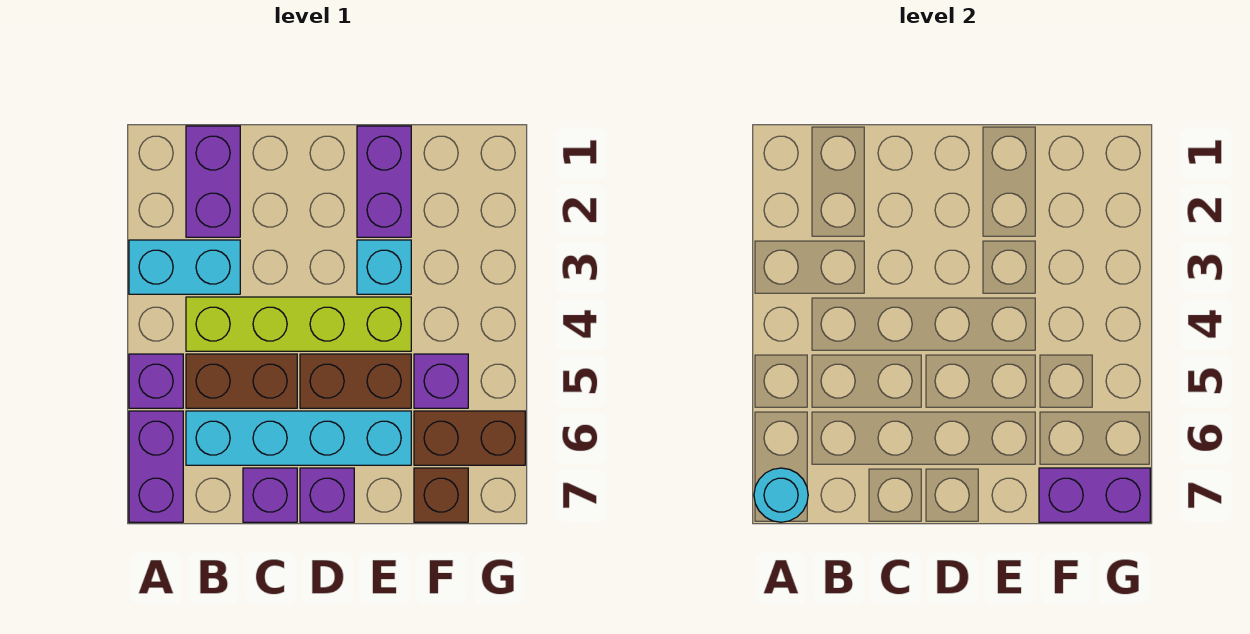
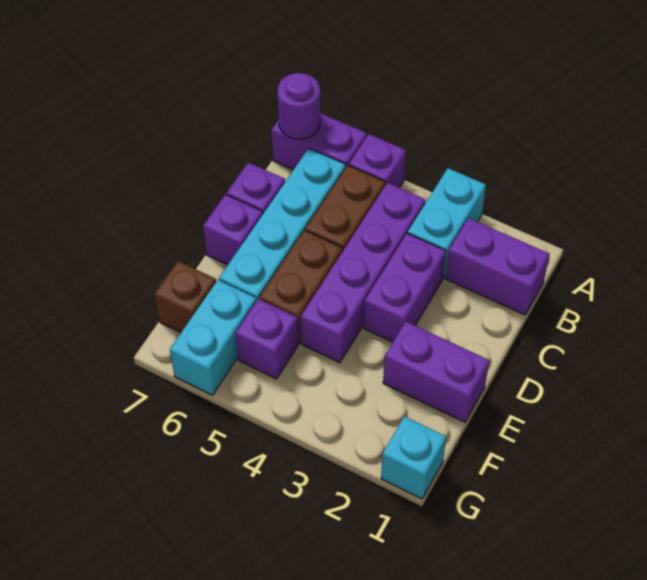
cyan 1x1 round brick [754,468,808,522] -> purple 1x1 round brick [277,73,321,139]
lime 1x4 brick [186,297,411,351] -> purple 1x4 brick [300,183,425,363]
cyan 1x1 brick [357,240,411,294] -> cyan 1x1 brick moved to [381,416,446,499]
brown 1x2 brick [414,411,525,465] -> cyan 1x2 brick [170,280,256,395]
purple 1x2 brick [1039,468,1150,522] -> purple 1x2 brick moved to [364,233,446,342]

